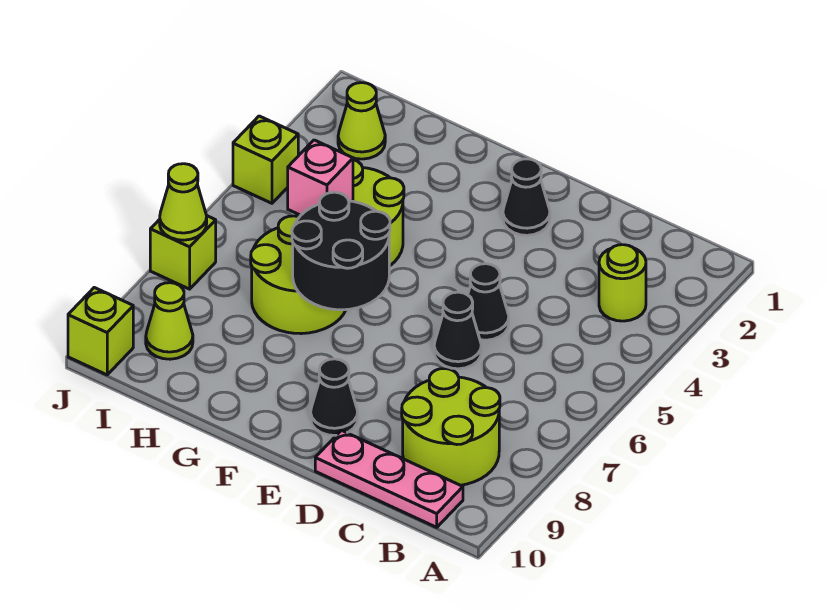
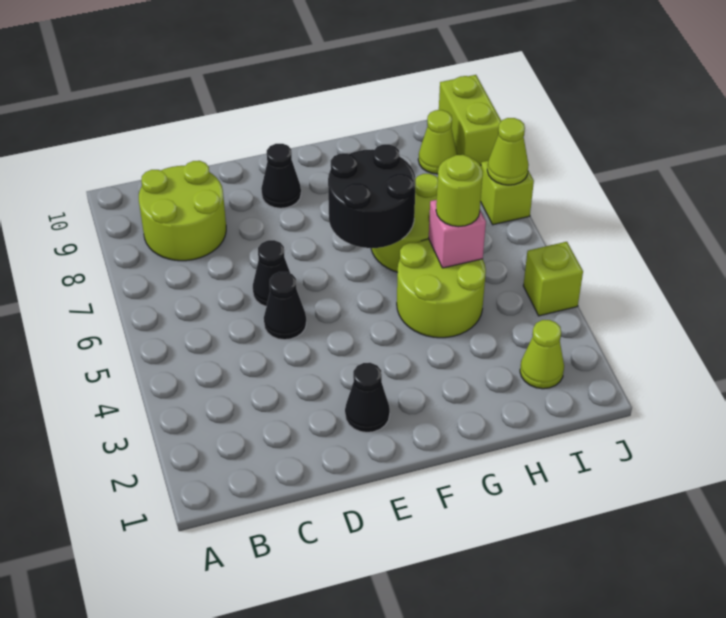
lime 1x1 round brick [599,245,646,321] -> lime 1x1 round brick moved to [436,155,483,227]
pink 1x3 plate [315,430,463,527] -> none
lime 1x1 brick [68,288,133,375] -> lime 1x2 brick [439,75,501,165]

